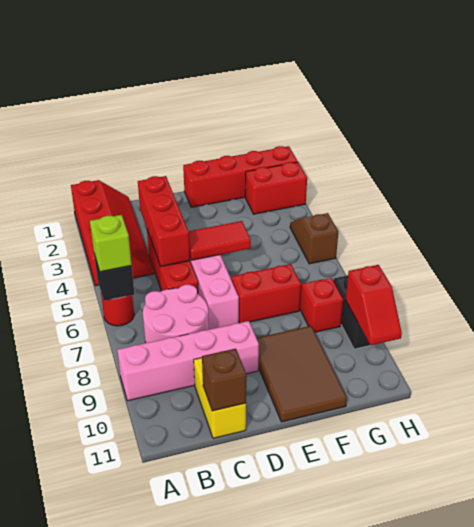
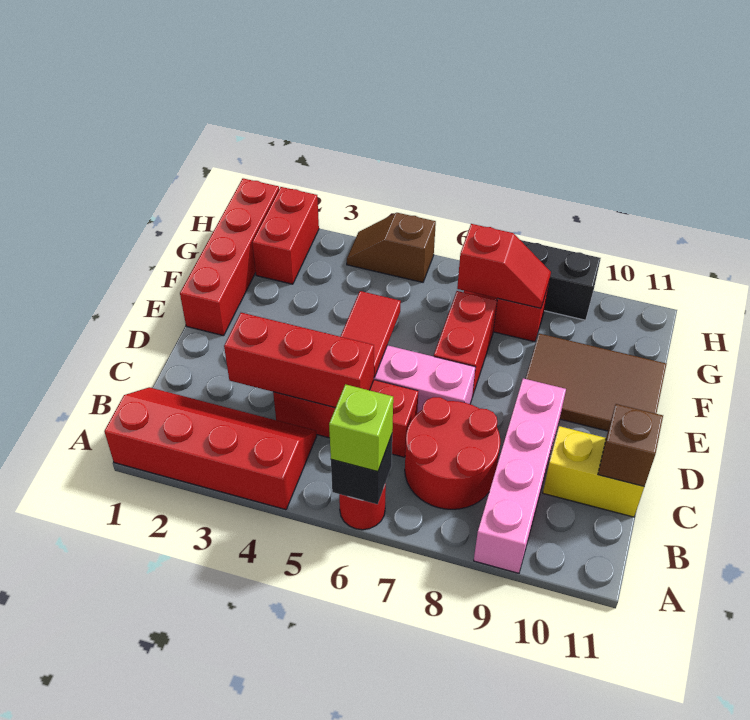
pink 2x2 round brick [143,285,209,343] -> red 2x2 round brick [405,397,500,509]
red 1x2 slope [346,265,402,345] -> red 1x2 slope moved to [457,224,551,308]

